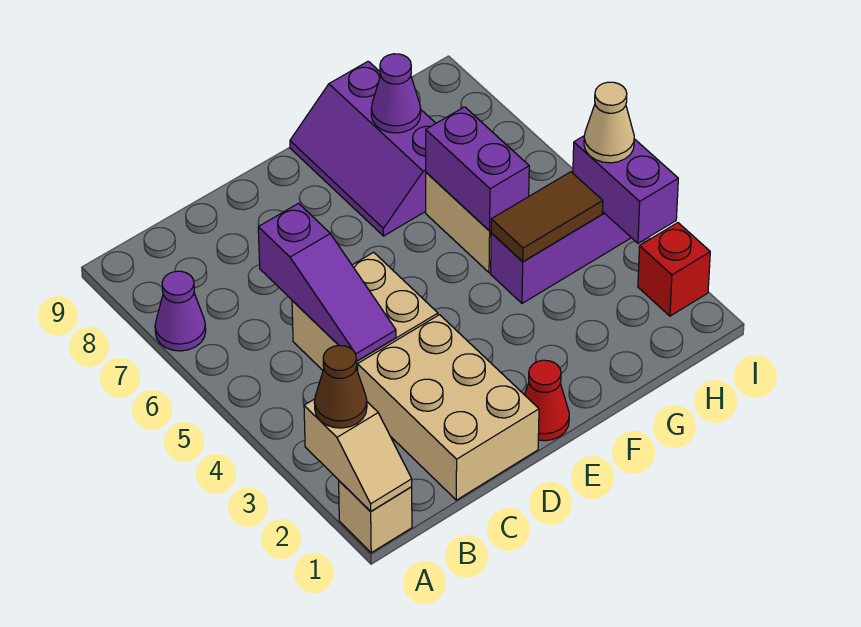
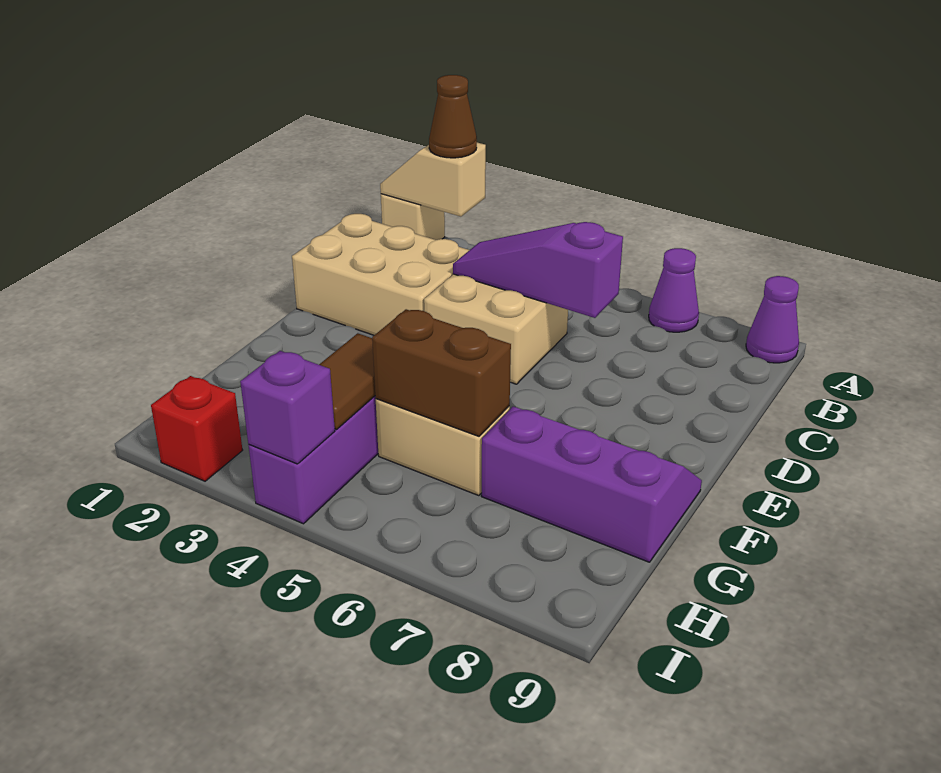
red 1x1 cone [524,360,569,441] -> none
purple 1x2 brick [426,107,529,231] -> brown 1x2 brick [372,309,511,436]
purple 1x1 cone [371,54,421,133] -> purple 1x1 cone moved to [746,276,799,363]
purple 1x2 brick [573,136,678,243] -> purple 1x1 brick [240,351,335,464]
tan 1x1 cone [584,82,634,163] -> none

